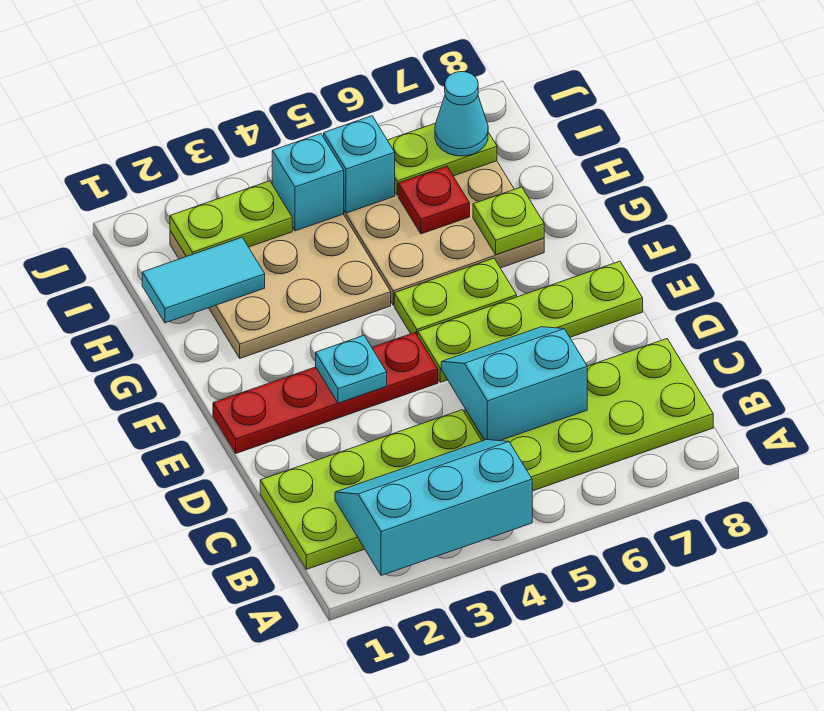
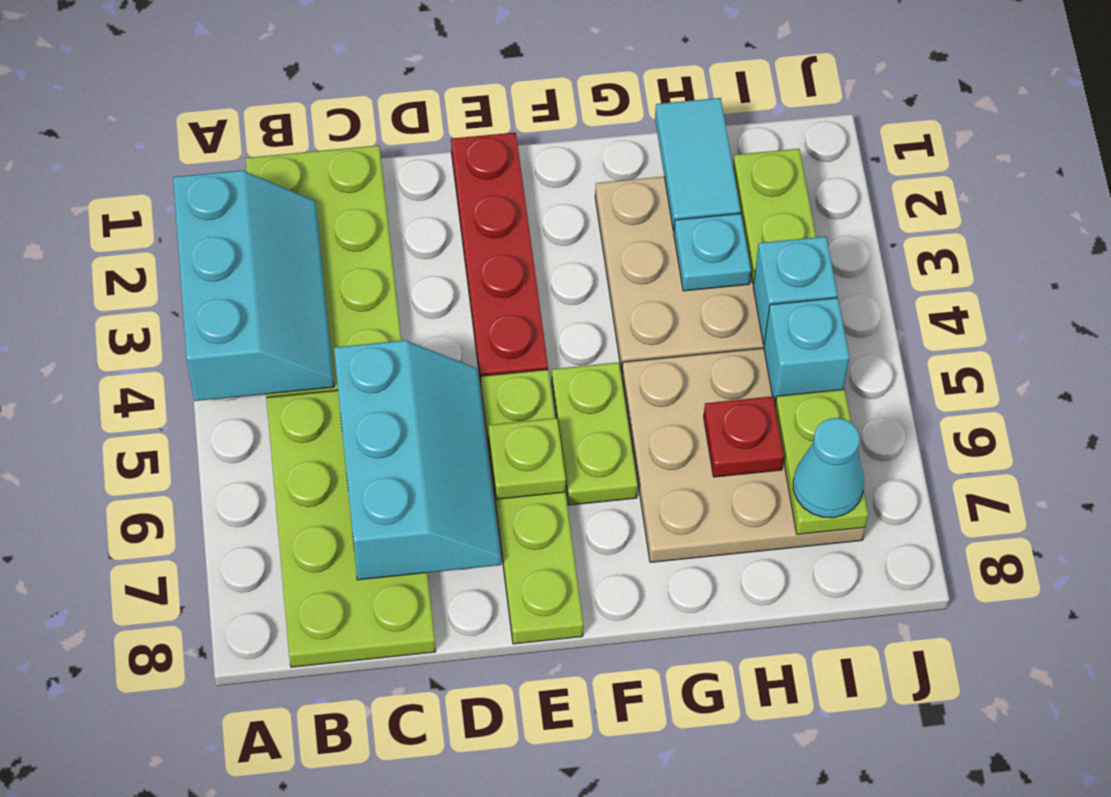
cyan 2x2 slope [441,327,587,441] -> cyan 2x3 slope [334,340,501,580]
cyan 1x1 plate [316,336,387,403] -> cyan 1x1 plate moved to [674,214,751,291]
lime 1x1 plate [473,187,544,255] -> lime 1x1 plate moved to [489,418,566,499]

